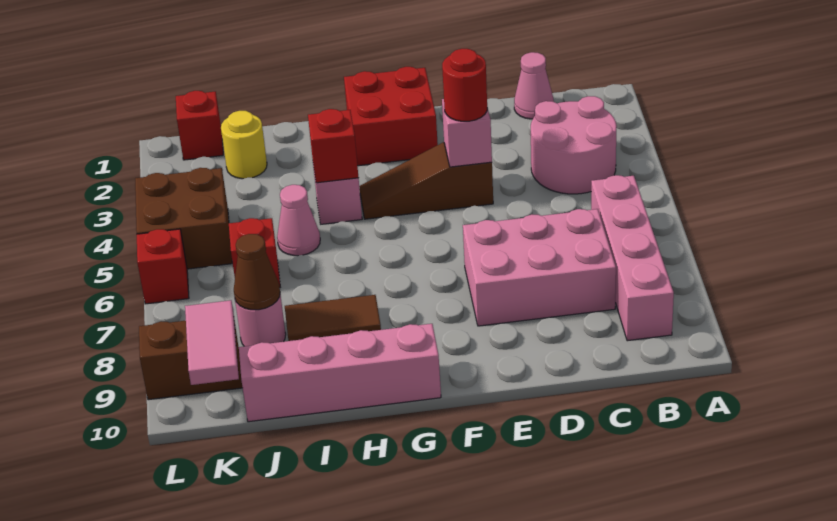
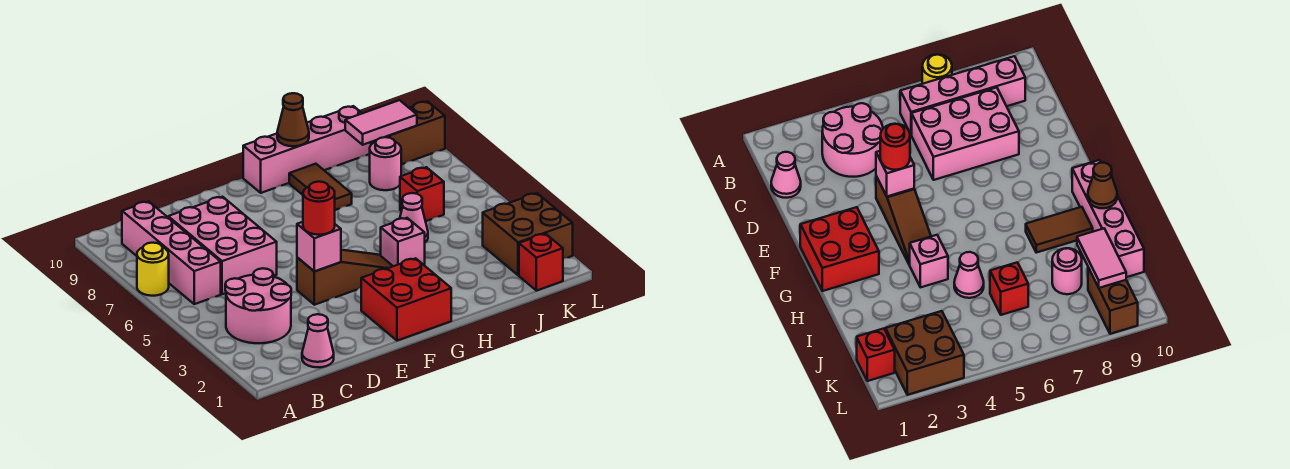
pink 2x3 brick [463,209,616,326] -> pink 2x3 brick turned to [168,197,277,294]
red 1x1 brick [308,109,359,183] -> none
brown 1x2 tile [285,295,381,341] -> brown 1x2 tile turned to [289,164,352,210]
yellow 1x1 round brick [221,111,267,179] -> yellow 1x1 round brick moved to [137,243,169,296]
brown 1x1 cone [234,234,280,310] -> brown 1x1 cone moved to [277,93,309,146]
brown 2x2 brick [135,168,232,269] -> brown 2x2 brick moved to [483,193,573,275]
pink 1x2 tile [185,300,239,385] -> pink 1x2 tile turned to [345,100,417,145]
red 1x1 brick [137,229,189,304] -> none

